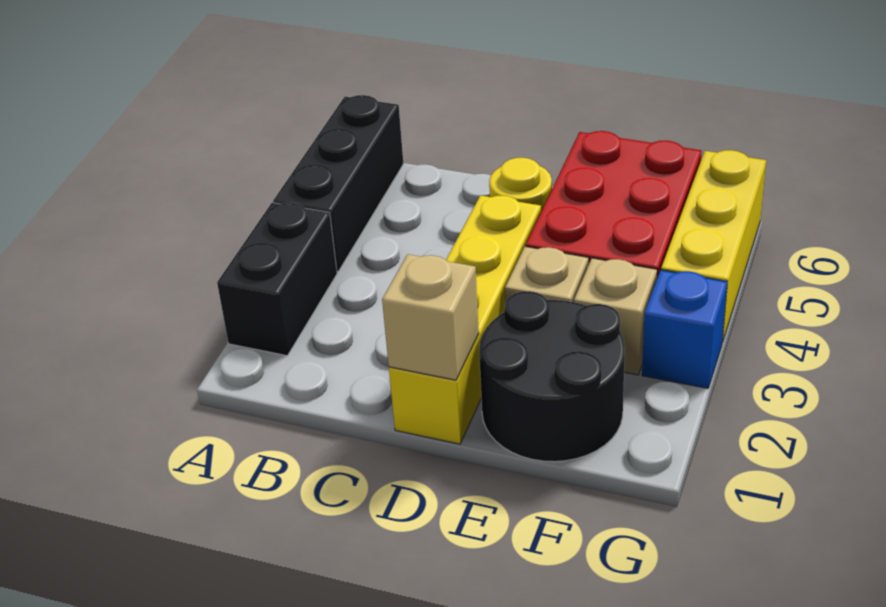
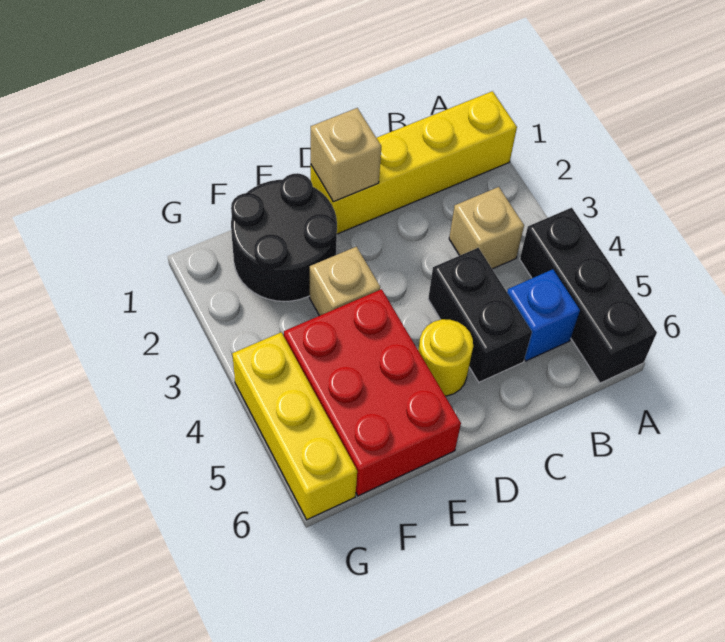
black 1x2 brick [217,203,337,356] -> black 1x2 brick moved to [428,248,532,382]
yellow 1x4 brick [389,195,541,444] -> yellow 1x4 brick turned to [311,91,517,234]
tan 1x1 brick [574,258,657,375] -> tan 1x1 brick moved to [449,187,524,269]
blue 1x1 brick [642,270,727,388] -> blue 1x1 brick moved to [507,269,580,361]

